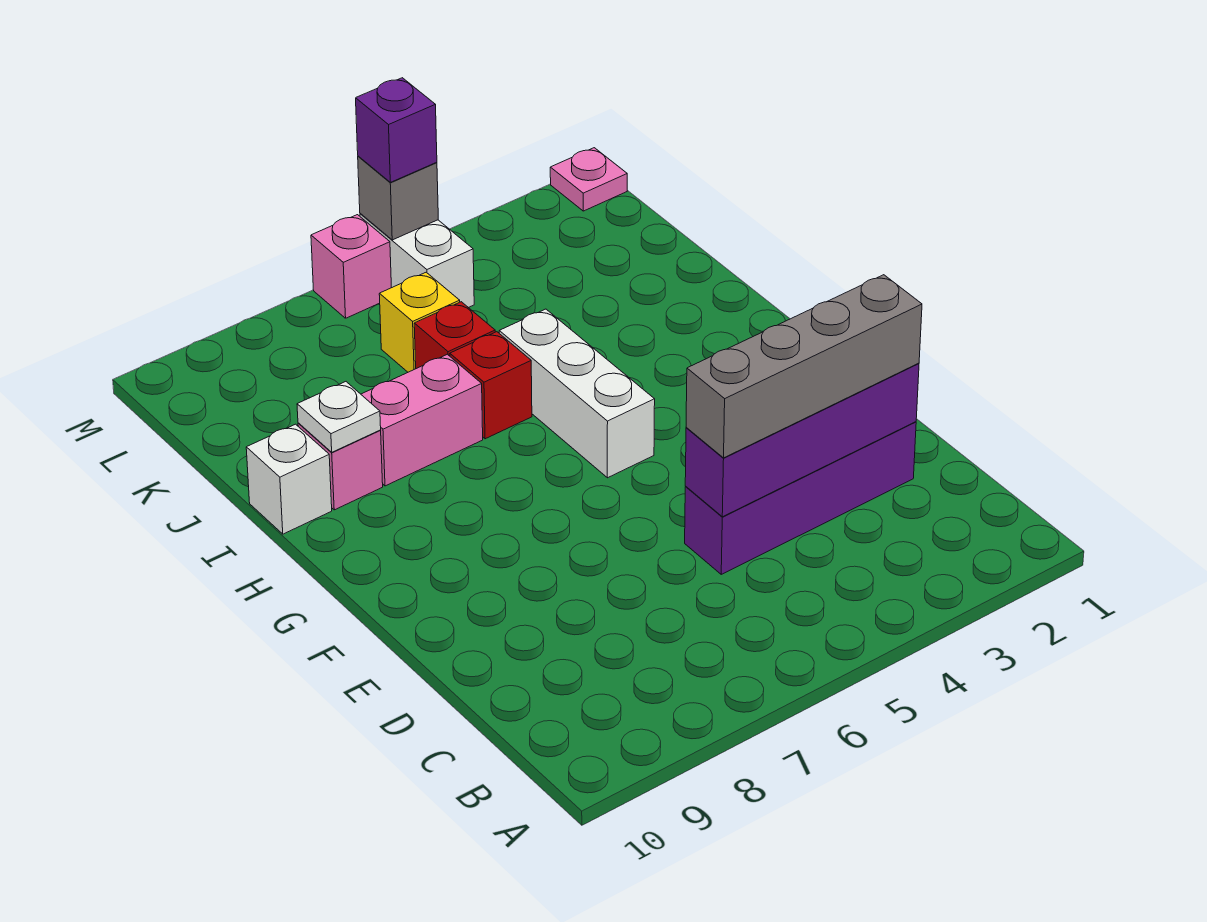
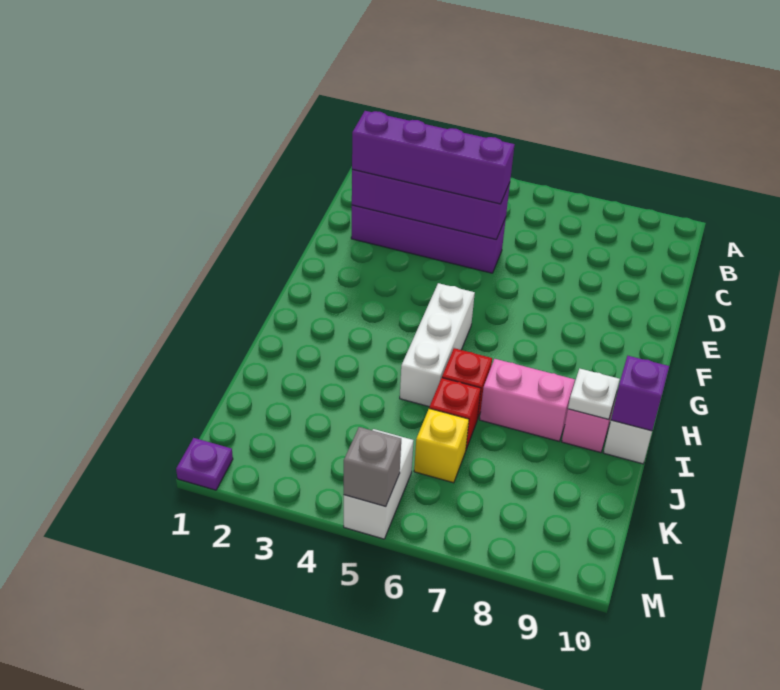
grey 1x4 brick [686,275,922,458] -> purple 1x4 brick [352,111,515,204]
pink 1x1 plate [550,148,627,211] -> purple 1x1 plate [176,438,233,490]
purple 1x1 brick [356,78,437,182] -> purple 1x1 brick moved to [611,356,669,431]
pink 1x1 brick [311,215,391,318] -> none

